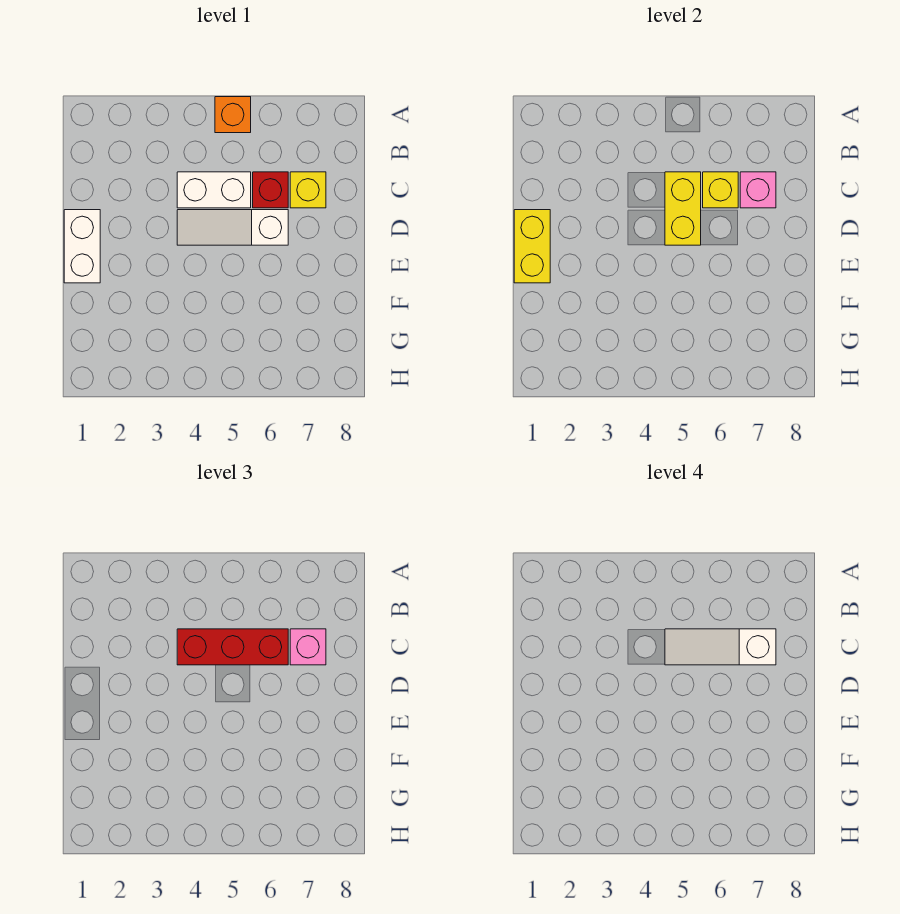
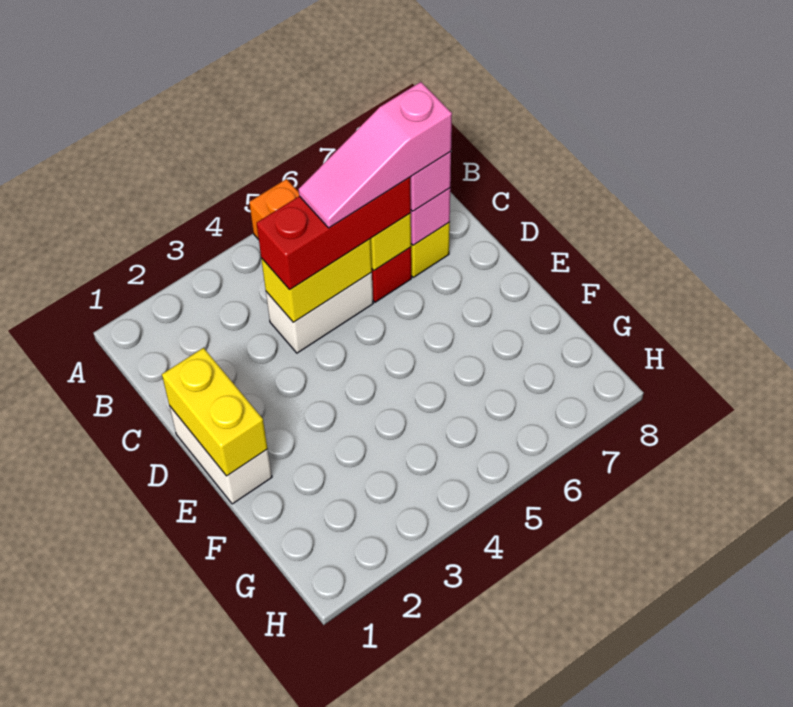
yellow 1x2 brick [665,172,701,245] -> yellow 1x2 brick turned to [261,239,372,322]
white 1x3 slope [665,629,776,665] -> pink 1x3 slope [298,82,452,228]
white 1x3 slope [177,210,288,245] -> none

